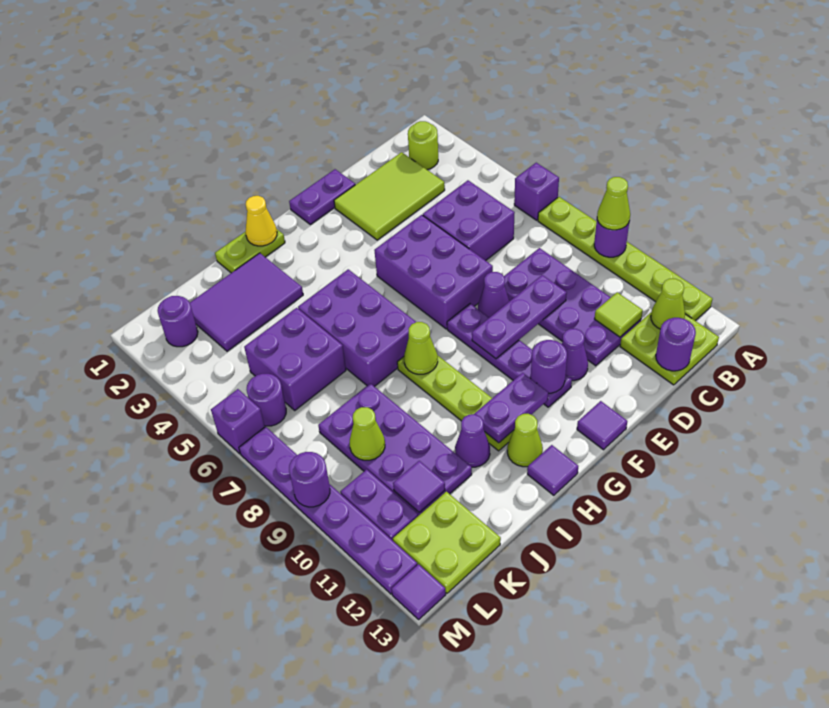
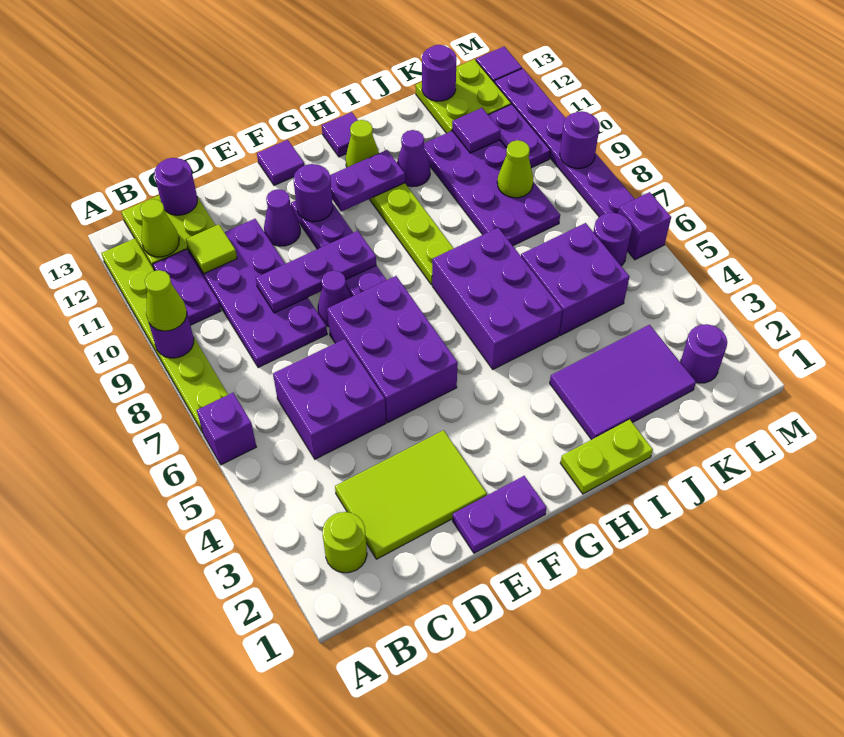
none -> purple 1x2 plate [153,250,221,325]
yellow 1x1 cone [245,196,277,246] -> none
lime 1x1 cone [404,322,438,374] -> none
none -> purple 1x1 round brick [422,45,456,101]

